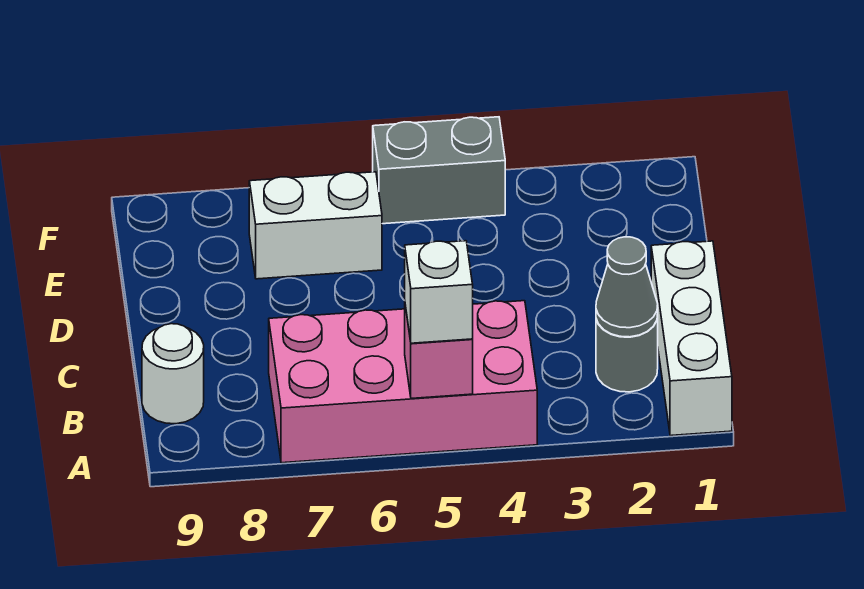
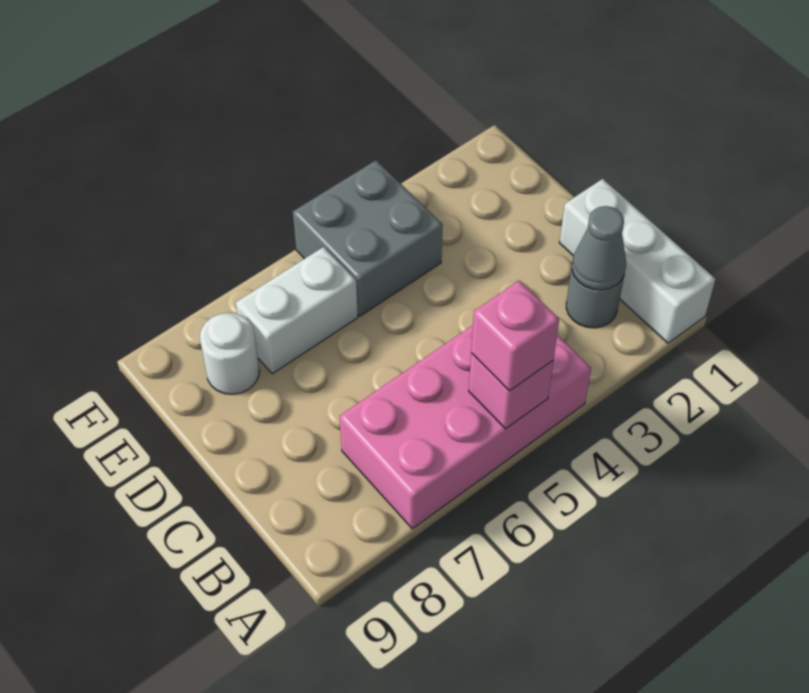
white 1x1 brick [405,241,473,343] -> pink 1x1 brick [471,281,559,391]
white 1x1 round brick [142,324,204,424] -> white 1x1 round brick moved to [200,313,260,394]
grey 1x2 brick [373,117,505,224] -> grey 2x2 brick [293,160,443,316]

